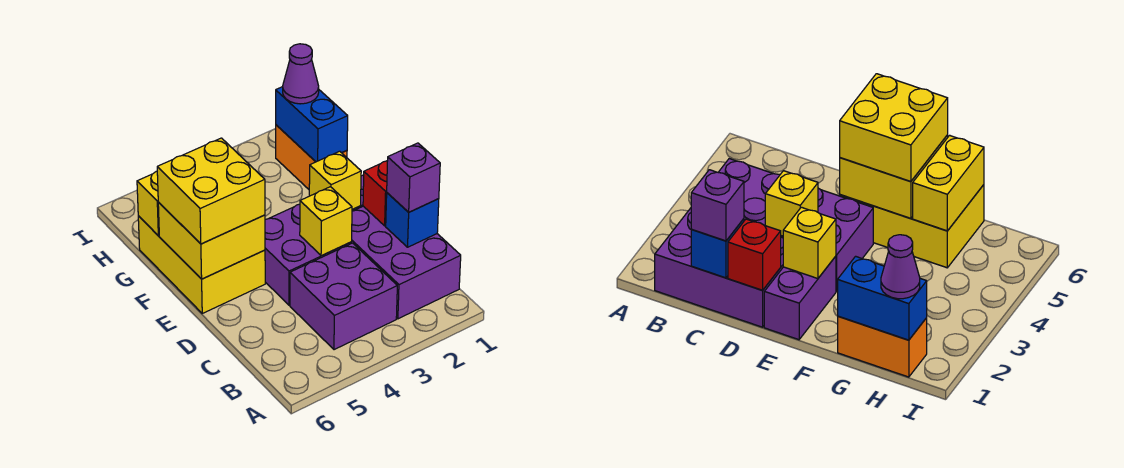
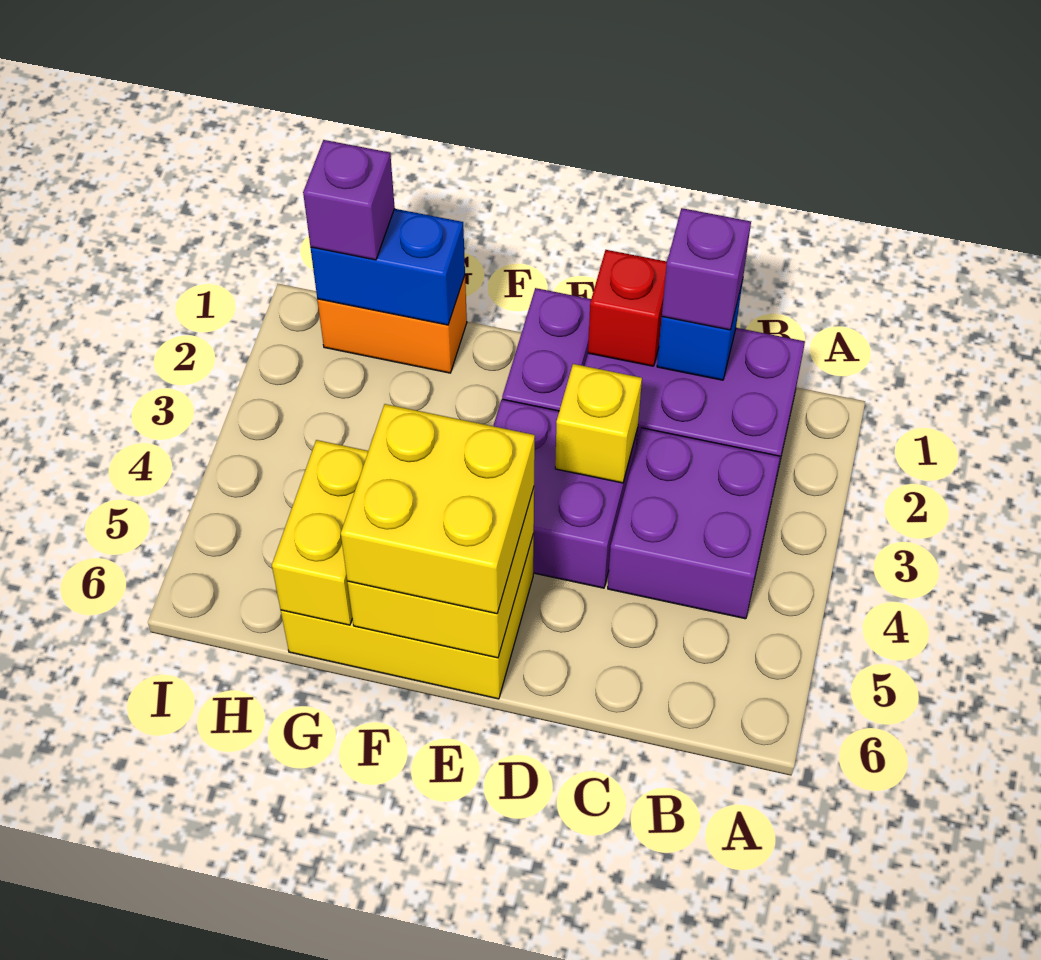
yellow 1x1 brick [309,151,361,210] -> none
purple 1x1 cone [283,44,319,104] -> purple 1x1 brick [303,140,395,260]

